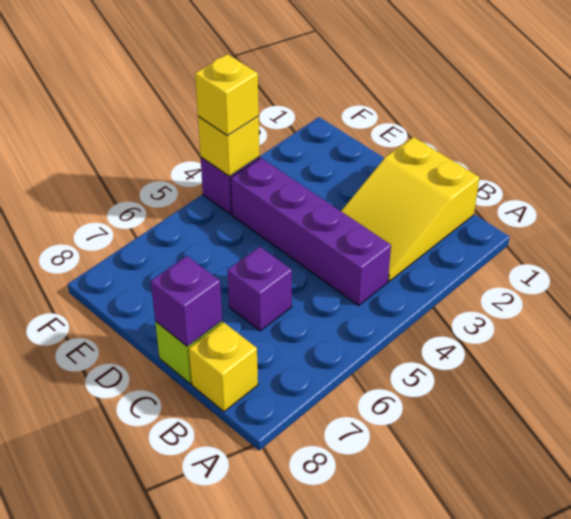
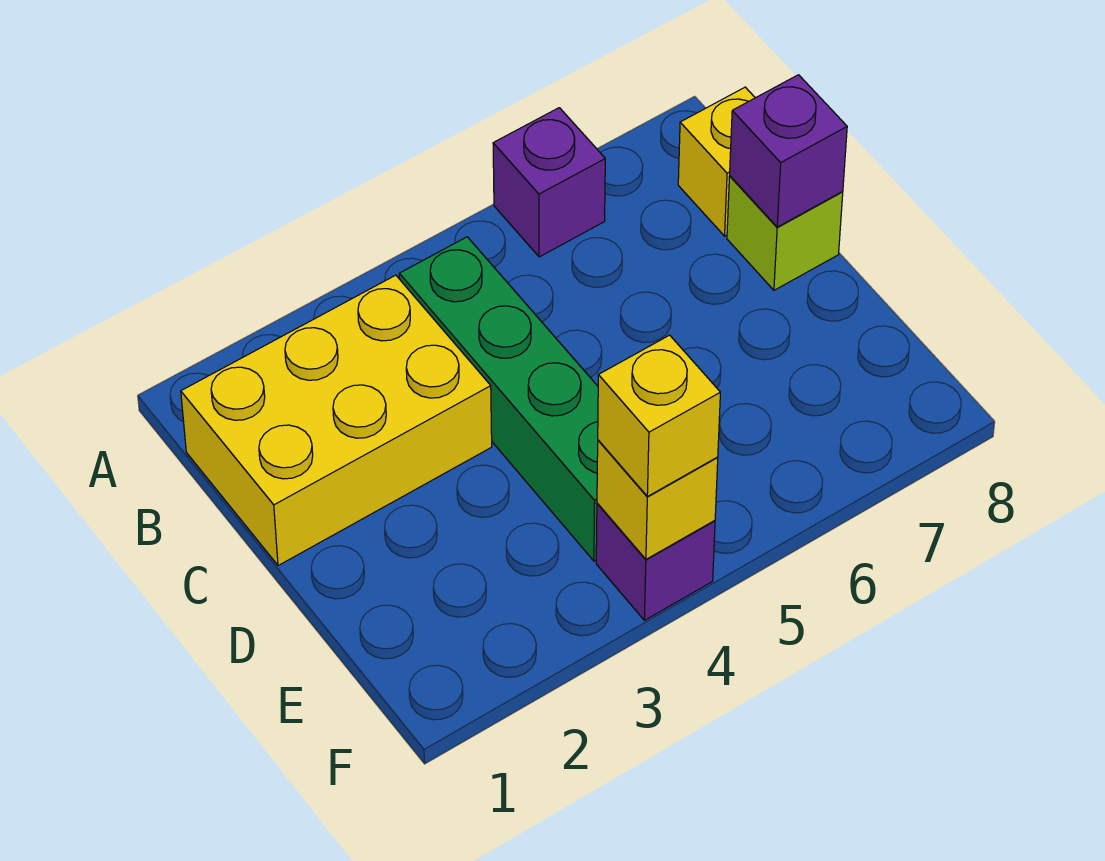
yellow 2x3 slope [341,137,480,281] -> yellow 2x3 brick [181,275,492,566]
purple 1x4 brick [231,158,391,305] -> green 1x4 brick [399,237,598,561]
purple 1x1 brick [227,247,292,331] -> purple 1x1 brick moved to [493,108,605,257]

